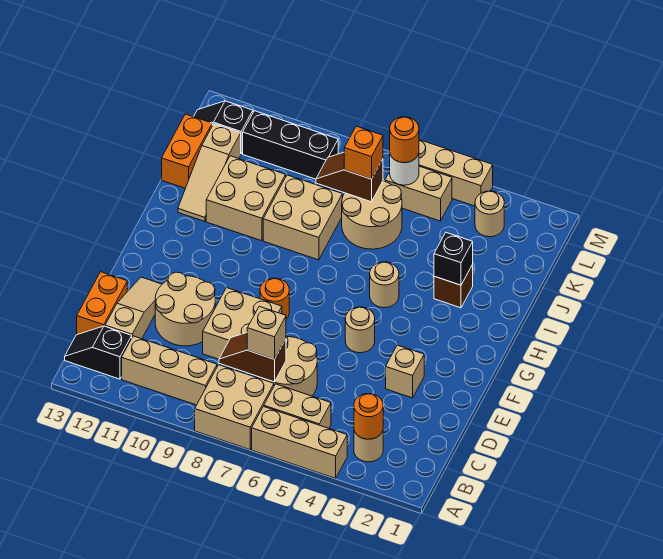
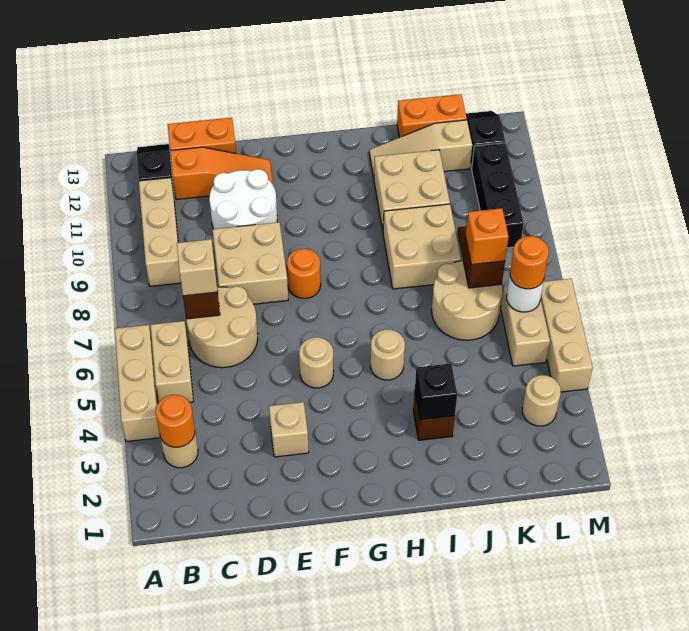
tan 2x2 brick [195,365,274,450] -> none
tan 1x3 slope [105,277,162,339] -> orange 1x3 slope [170,147,273,200]
tan 2x2 round brick [155,272,215,346] -> white 2x2 round brick [209,169,277,229]

